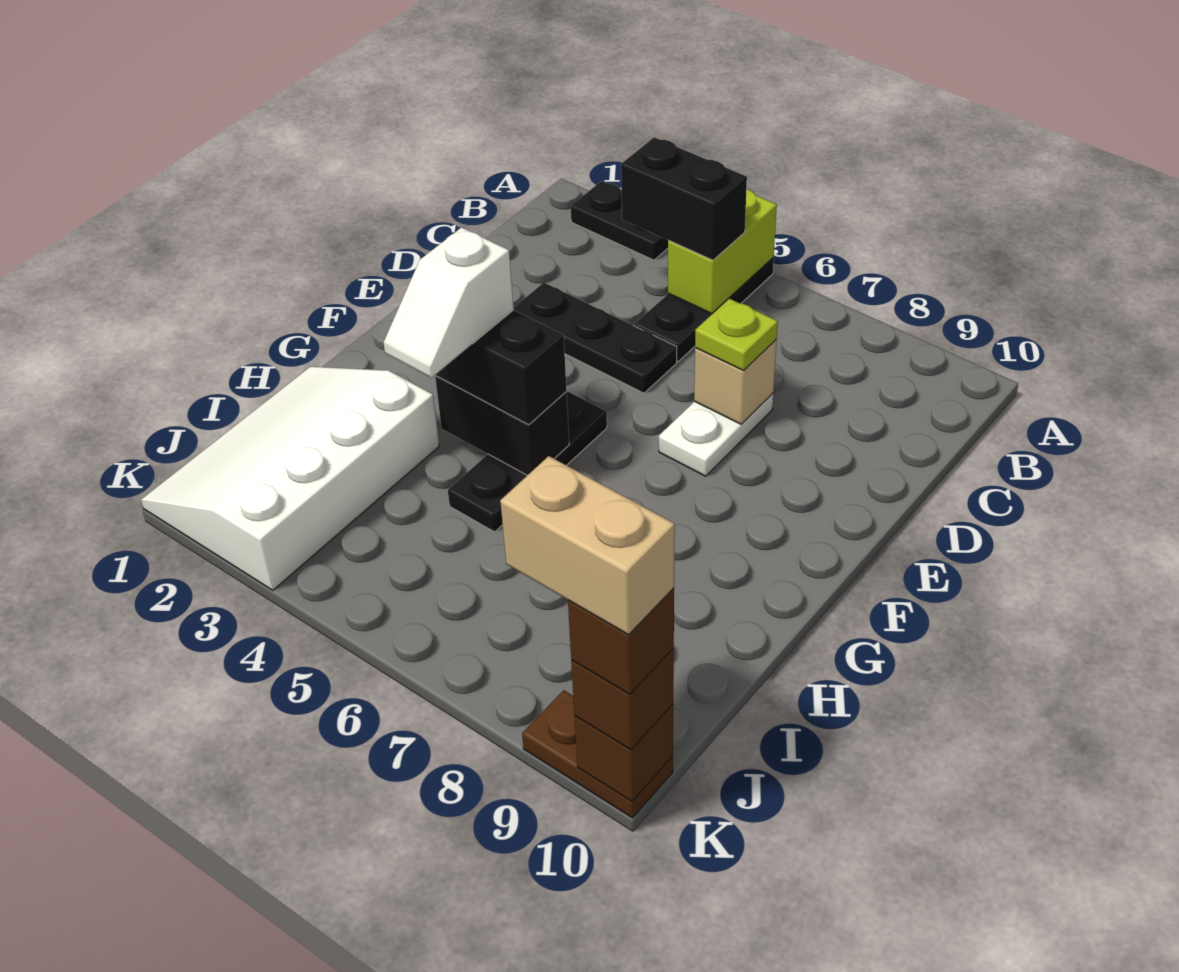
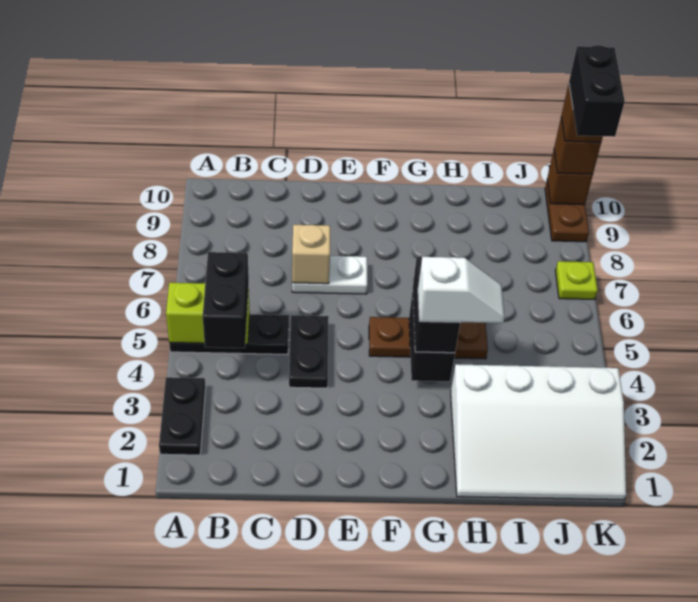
black 1x3 plate [514,283,677,393] -> black 1x2 plate [289,315,329,388]
lime 1x1 plate [695,299,778,371] -> lime 1x1 plate moved to [555,261,598,299]
black 1x3 plate [448,391,607,532] -> brown 1x3 plate [369,317,488,359]
tan 1x2 brick [500,456,675,635] -> black 1x2 brick [569,45,625,137]

